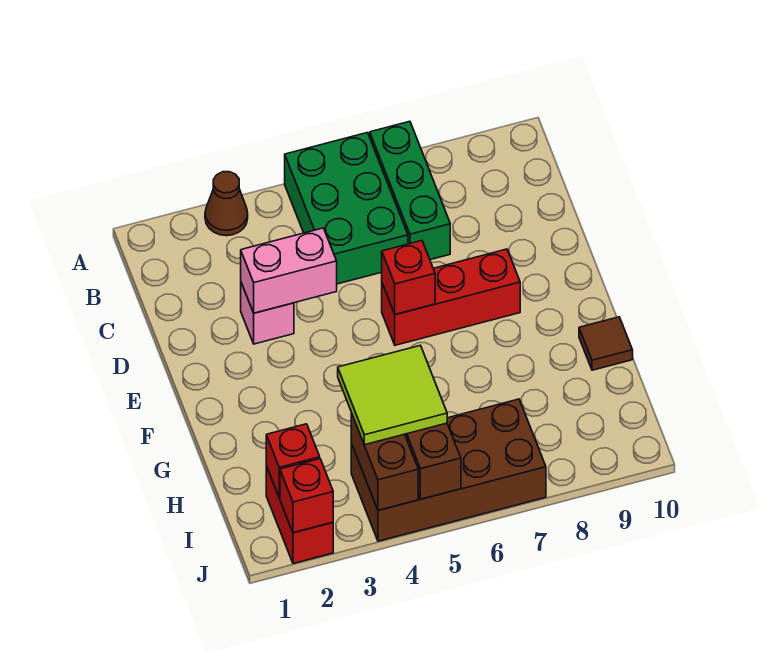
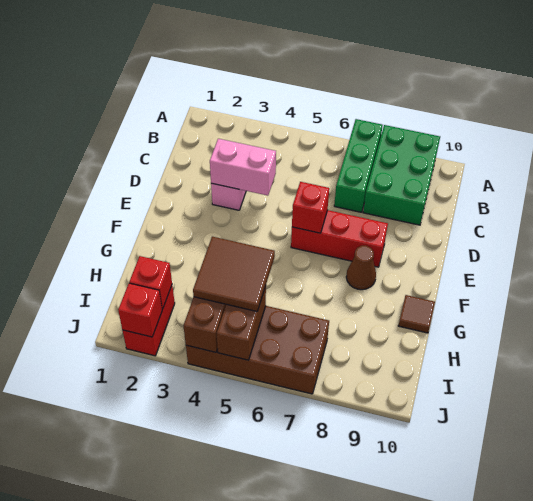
brown 1x1 cone [205,172,248,236] -> brown 1x1 cone moved to [346,246,376,290]
green 2x3 brick [285,133,408,284] -> green 2x3 brick moved to [363,125,440,225]
lime 2x2 tile [338,345,447,445] -> brown 2x2 tile [193,237,275,311]

